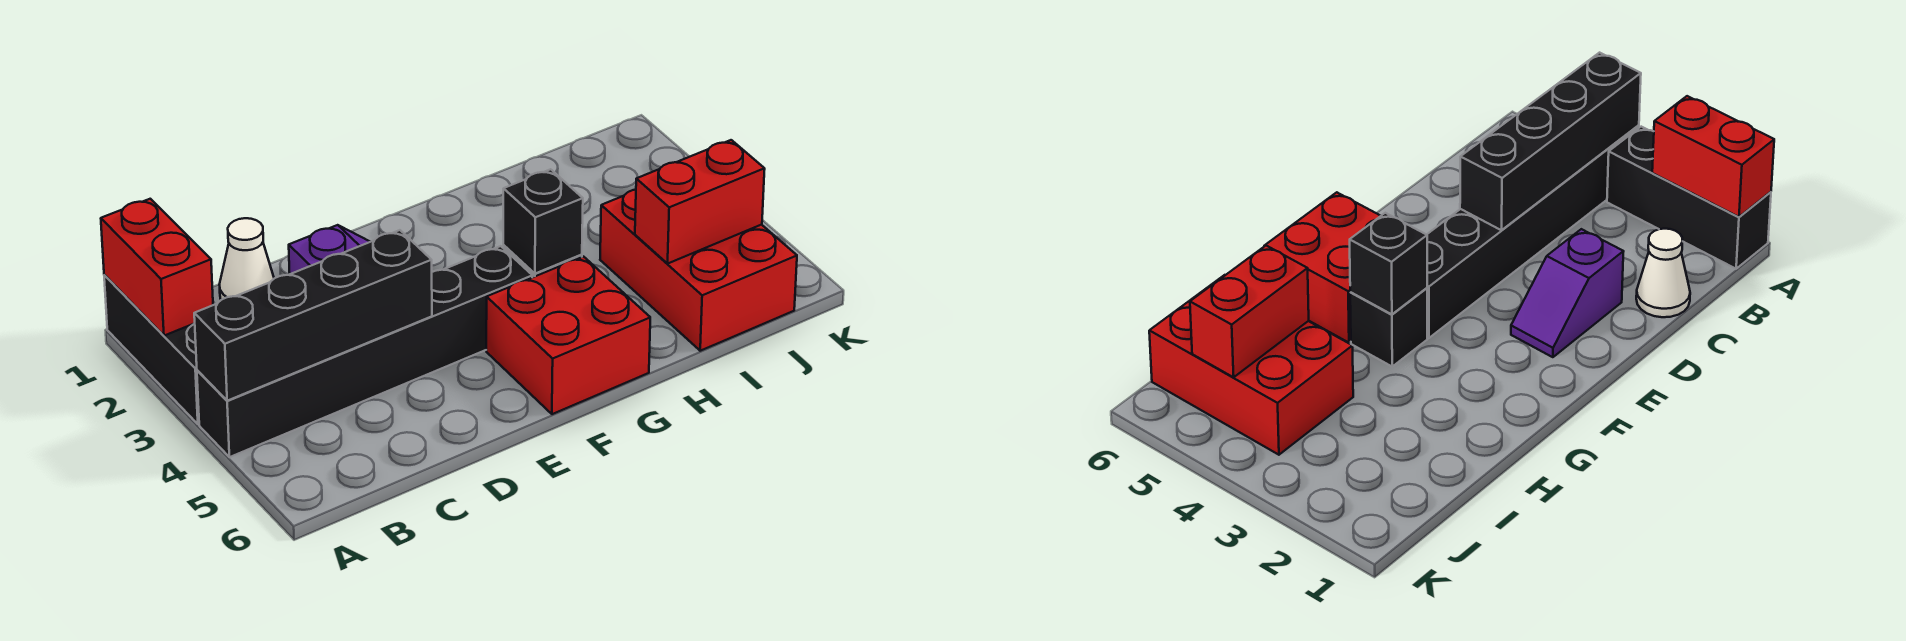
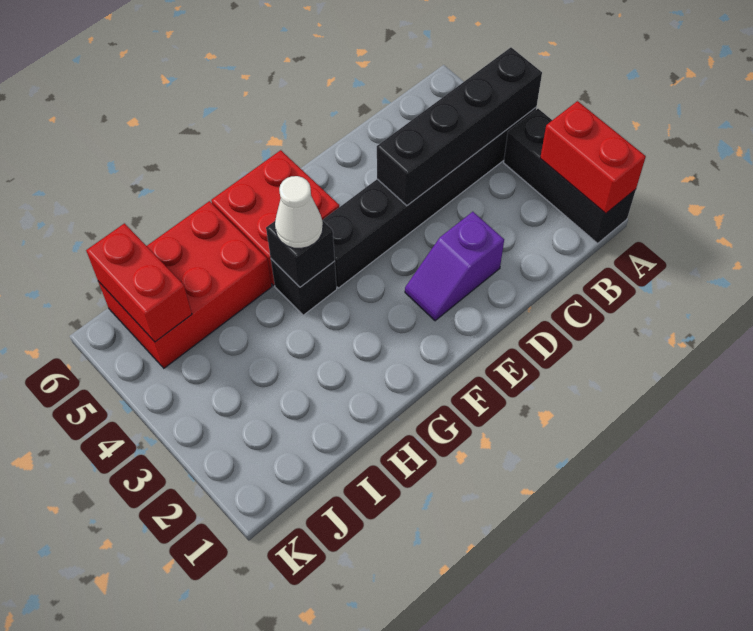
white 1x1 cone [219,218,274,300] -> white 1x1 cone moved to [275,176,323,249]
red 2x3 brick [600,190,797,351] -> red 2x3 brick turned to [98,201,272,368]
red 1x2 brick [635,140,765,263] -> red 1x2 brick turned to [86,223,192,342]

